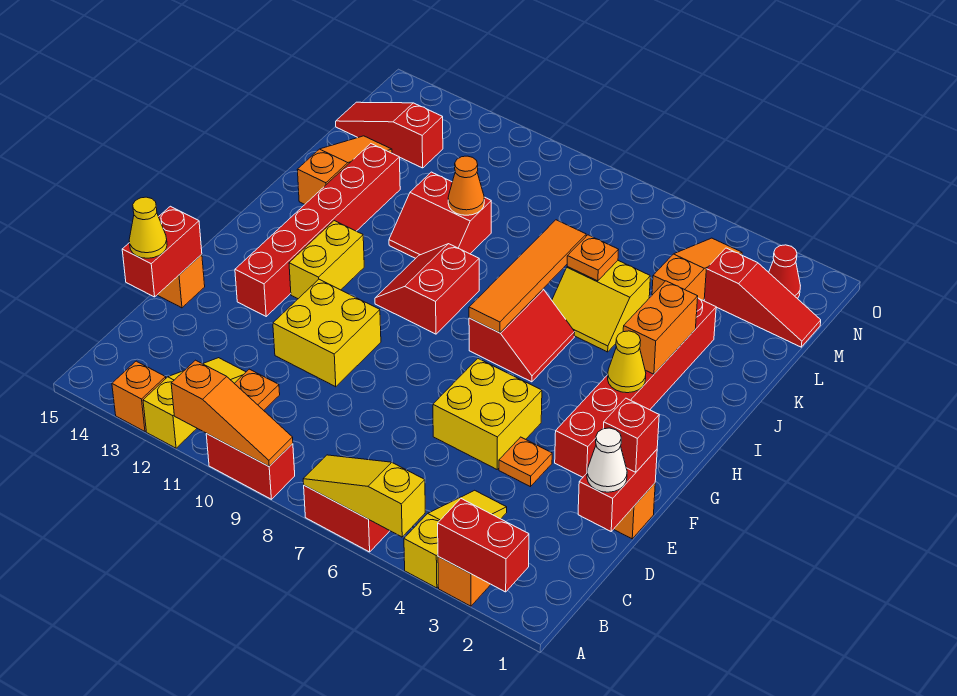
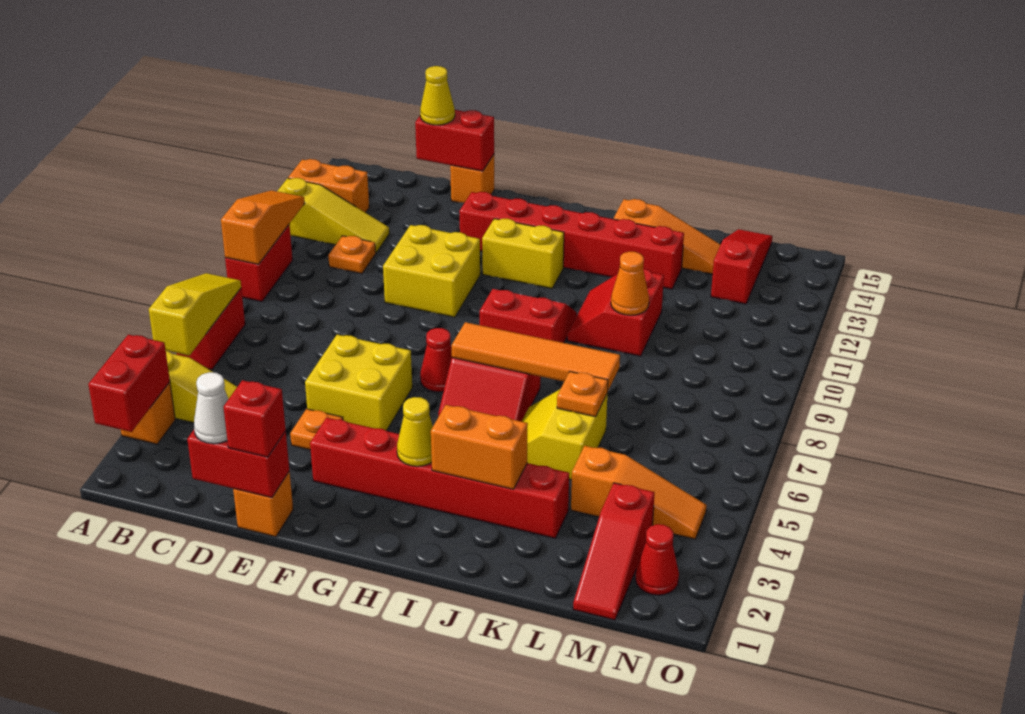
orange 1x3 slope [171,360,293,466] -> orange 1x3 slope turned to [221,190,305,264]
orange 1x1 brick [112,361,166,431] -> orange 1x2 brick [288,159,369,213]
none -> red 1x1 cone [420,328,452,392]

